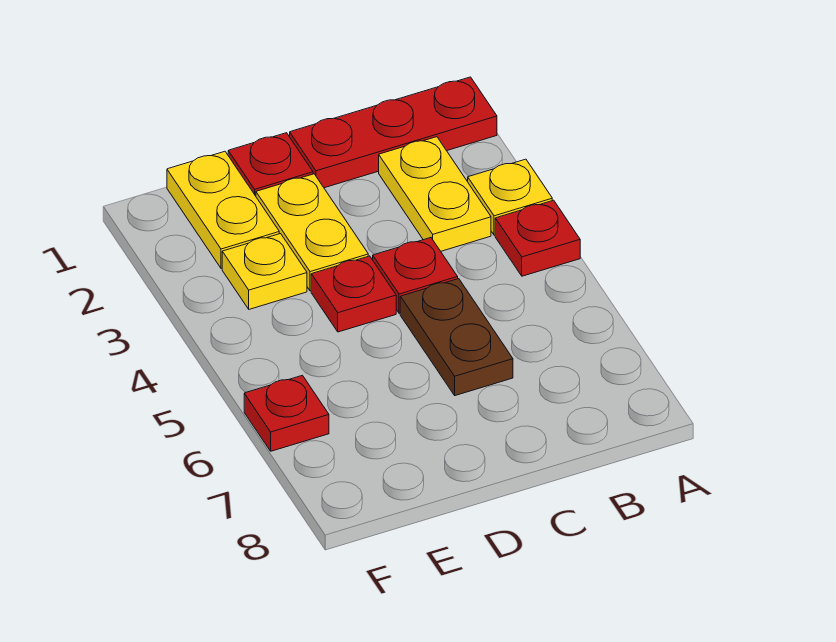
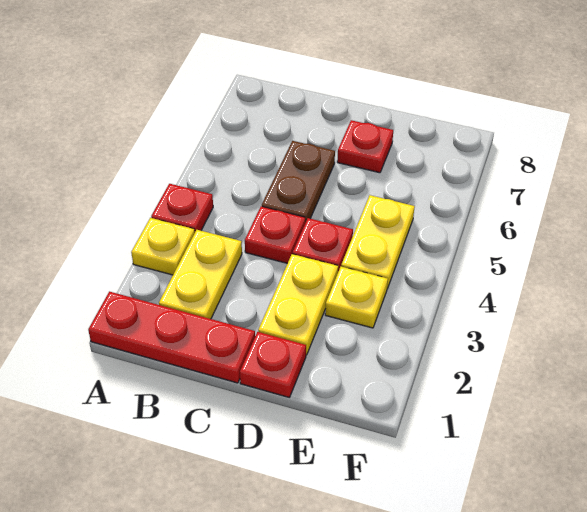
yellow 1x2 plate [167,151,279,268] -> yellow 1x2 plate moved to [341,195,415,289]
red 1x1 plate [244,375,329,451] -> red 1x1 plate moved to [337,120,393,173]

